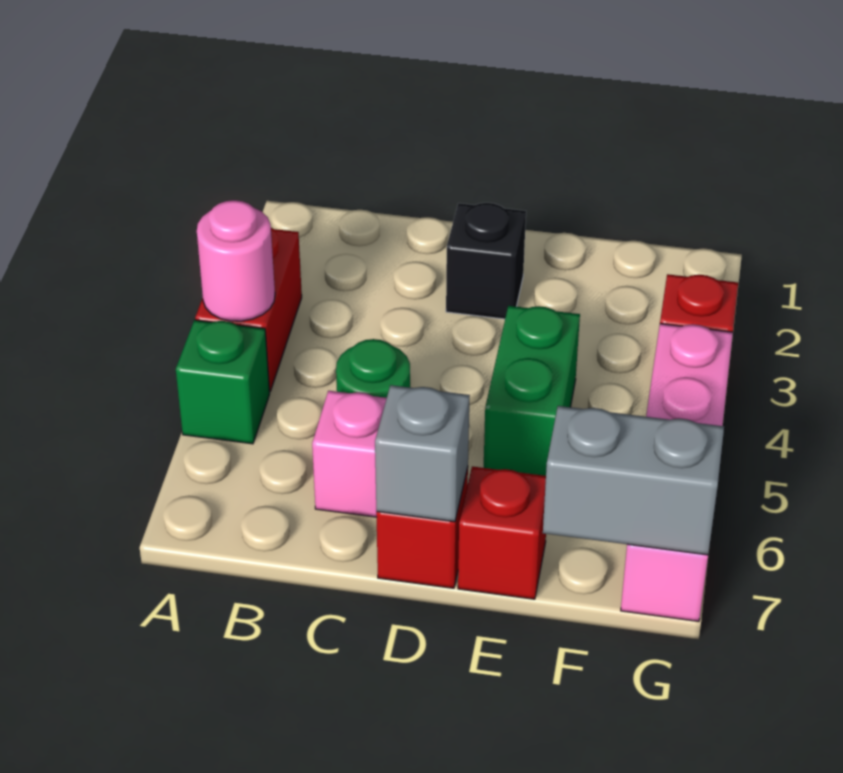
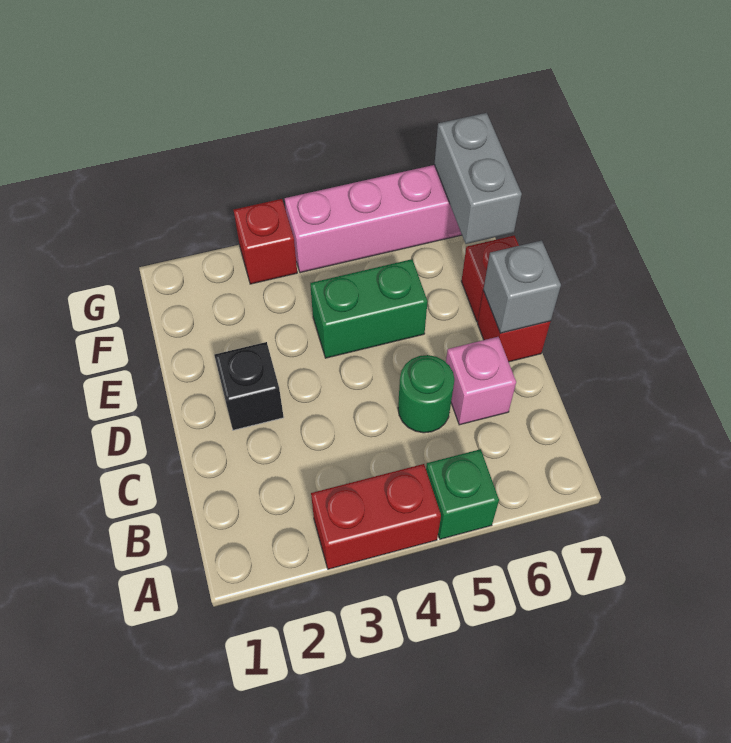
pink 1x1 round brick [197,200,275,321] -> none

